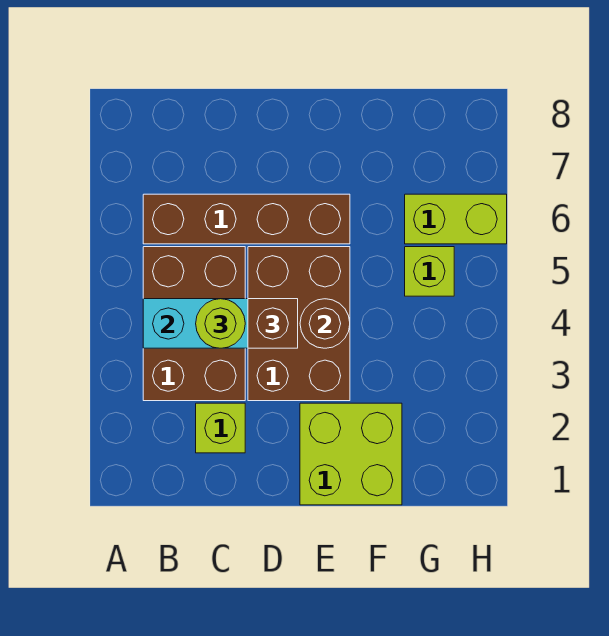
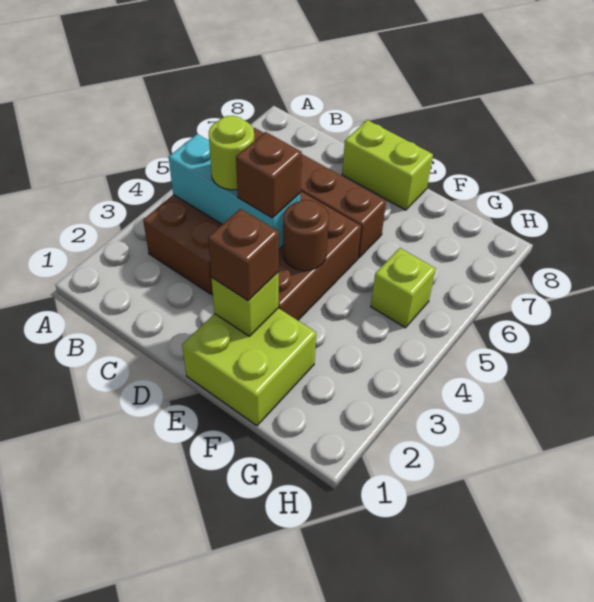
lime 1x1 brick [196,403,245,453] -> lime 1x1 brick moved to [211,272,279,336]
none -> brown 1x1 brick [208,209,279,301]
lime 1x2 brick [405,194,507,244] -> lime 1x2 brick moved to [342,120,433,210]

